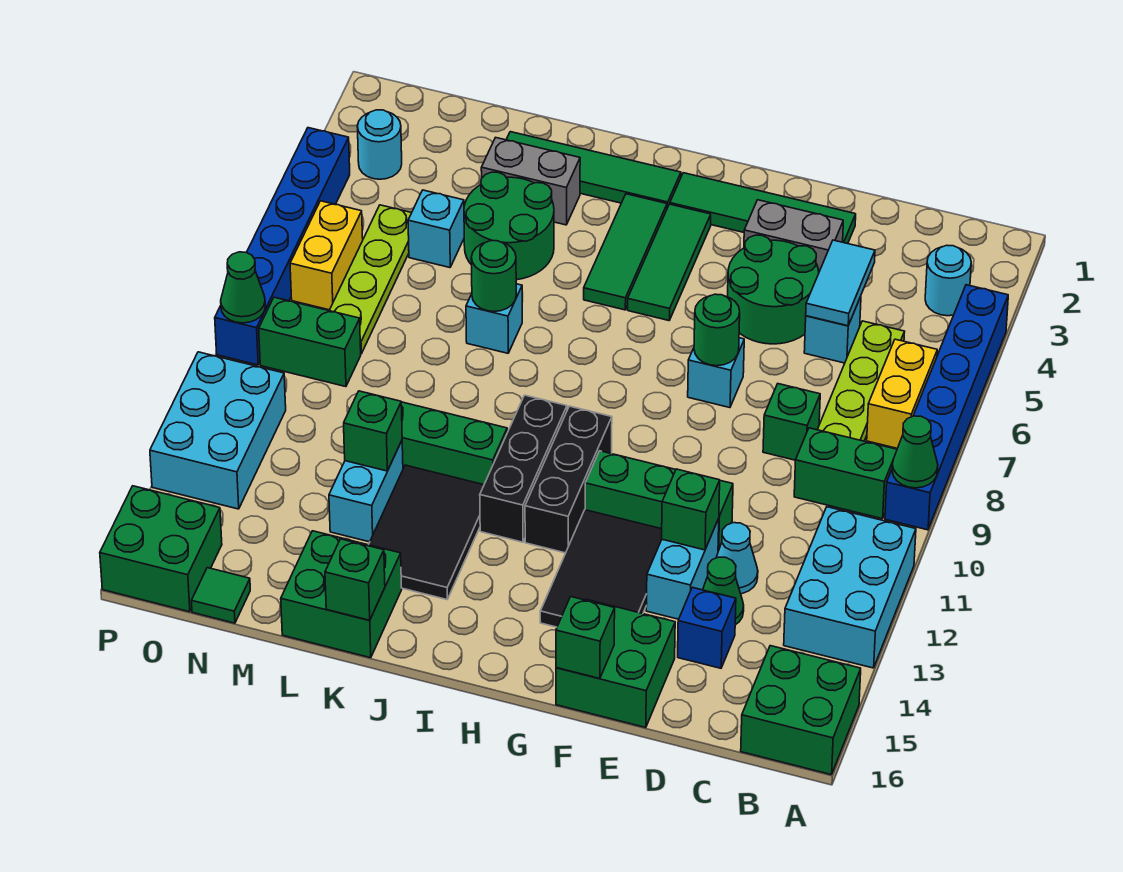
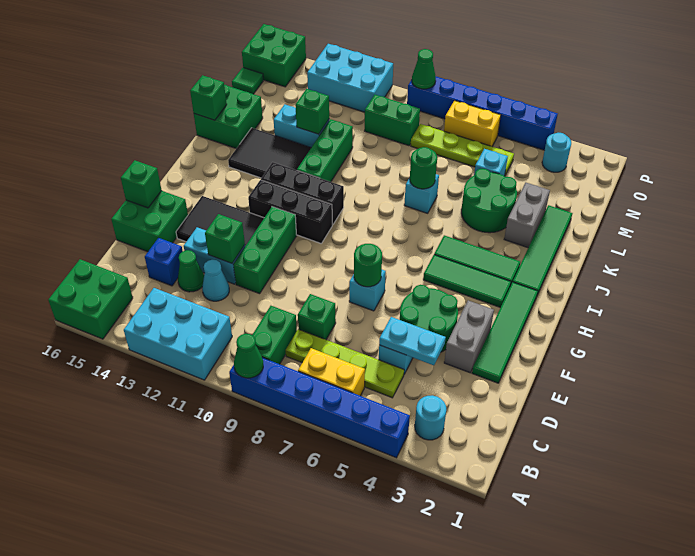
cyan 1x2 tile [806,240,875,326] -> cyan 1x2 plate [379,317,446,365]
green 1x2 brick [259,297,361,387] -> green 1x2 brick turned to [365,95,420,146]

